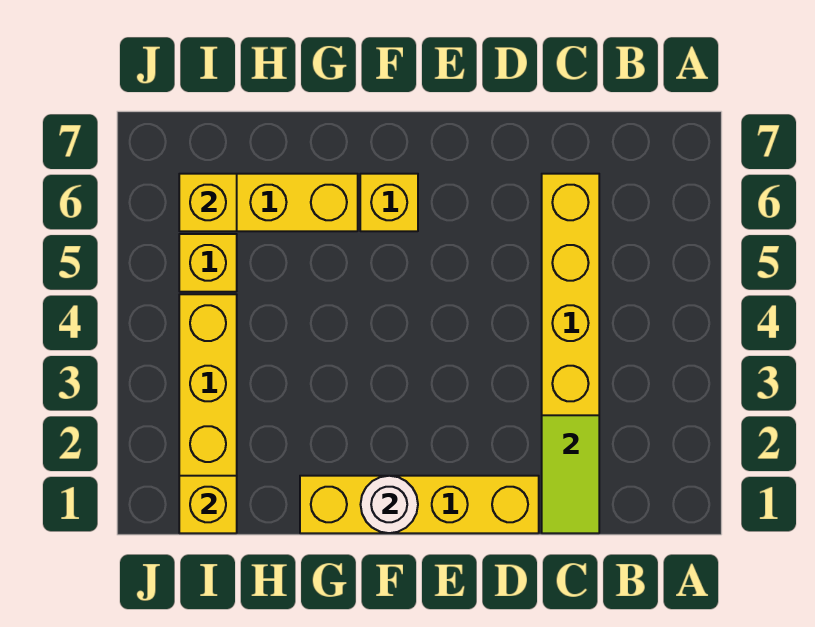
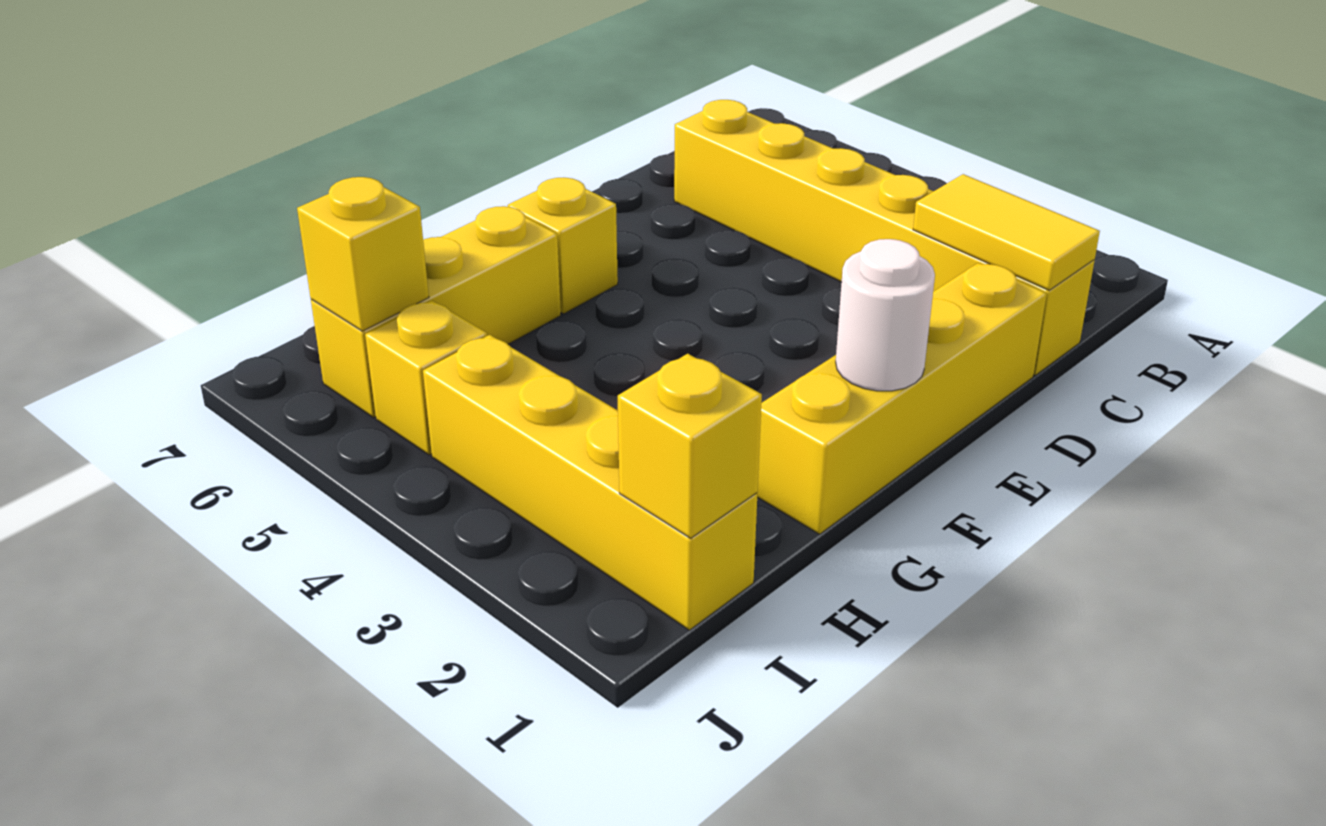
lime 1x2 tile [542,415,599,533] -> yellow 1x2 tile [913,174,1100,290]

